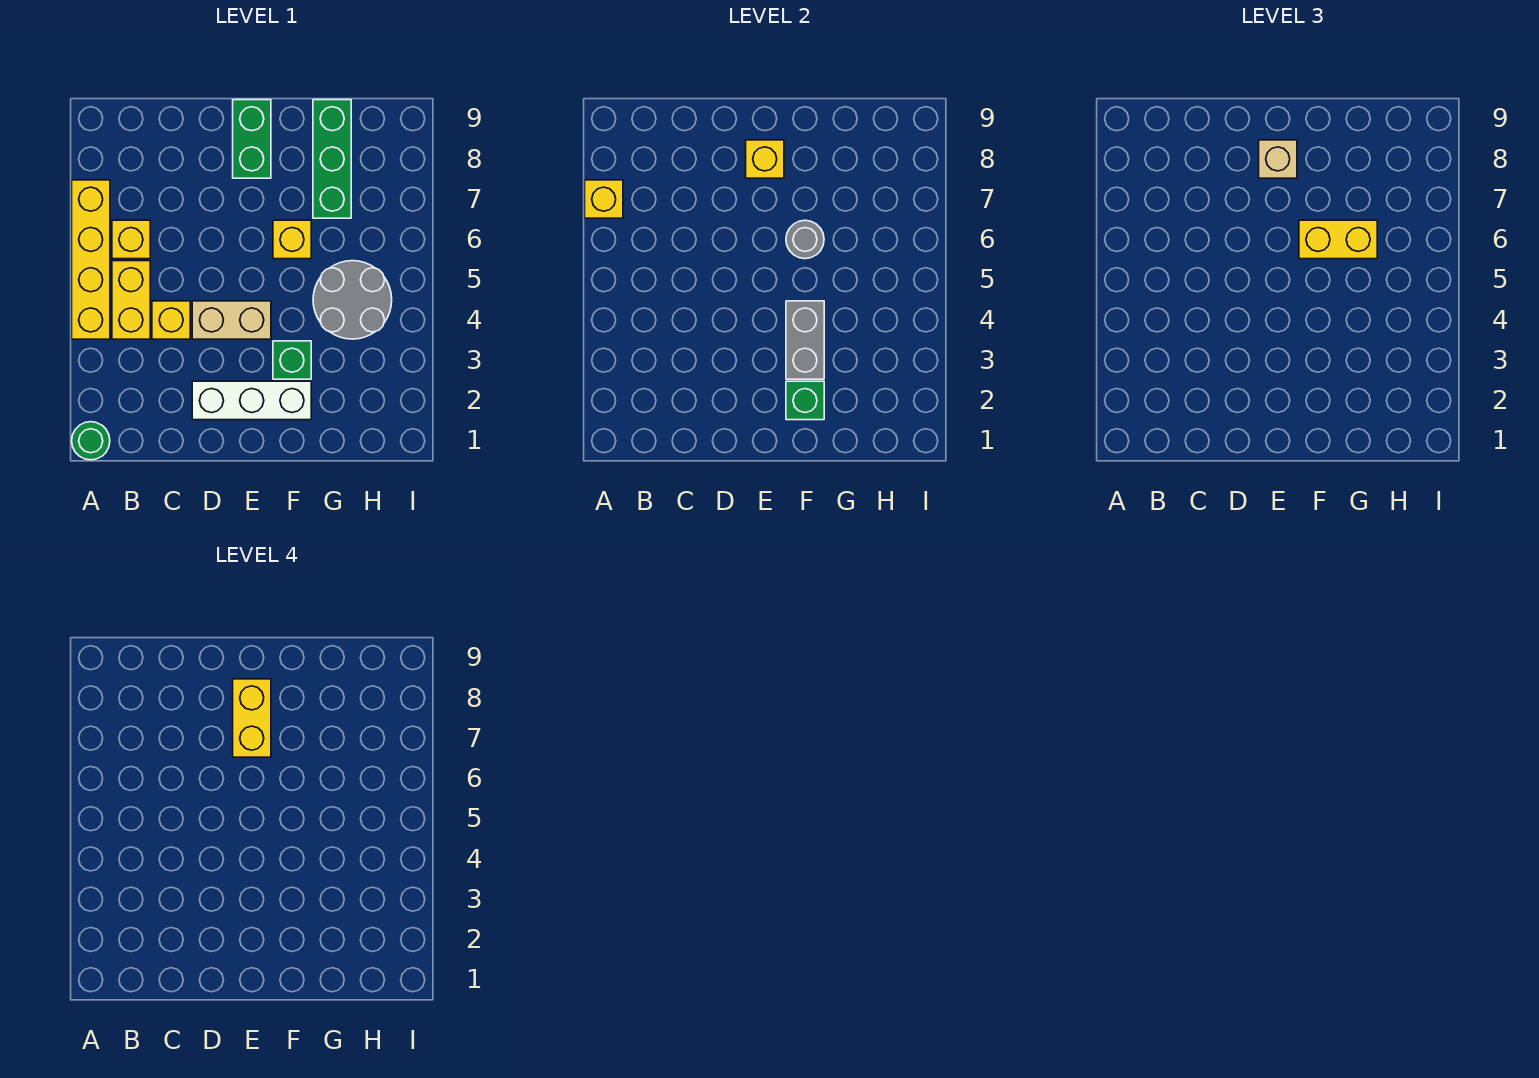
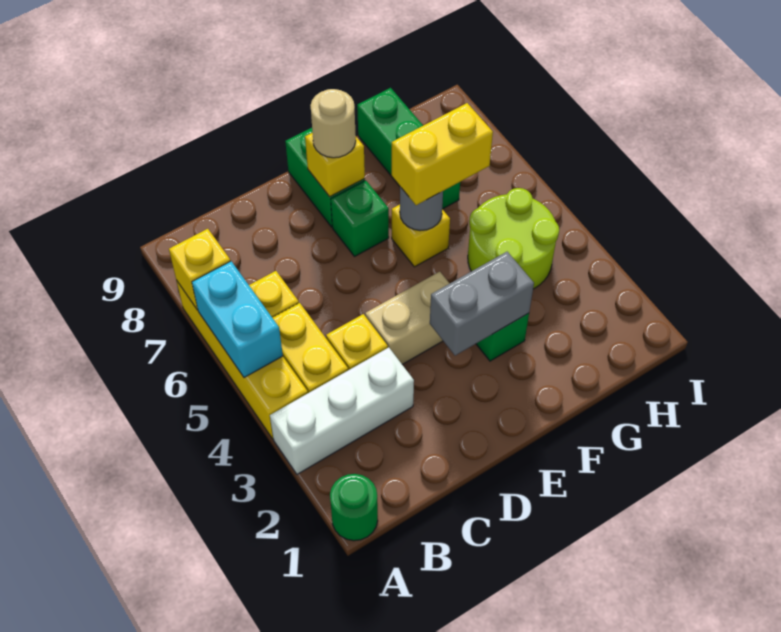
none -> cyan 1x2 brick [192,261,283,378]
white 1x3 brick [192,381,311,420] -> white 1x3 brick moved to [270,348,414,474]
yellow 1x2 brick [233,679,271,757] -> none
tan 1x1 brick [1259,140,1297,178] -> tan 1x1 round brick [310,89,356,158]
green 1x1 brick [786,381,824,420] -> green 1x1 brick moved to [331,180,389,257]
grey 1x2 brick [786,301,824,379] -> grey 1x2 brick turned to [430,252,534,356]
grey 2x2 round brick [313,261,392,339] -> lime 2x2 round brick [468,188,559,289]

